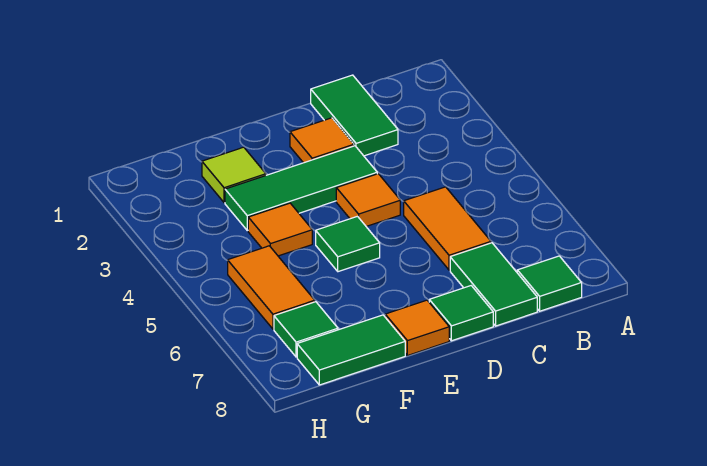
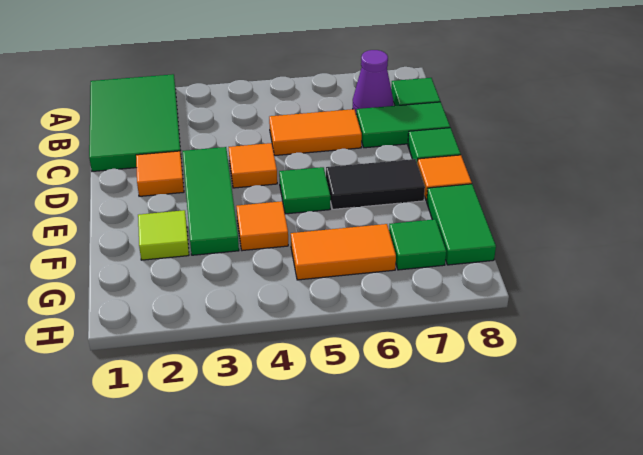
none -> purple 1x1 cone [353,50,393,115]
green 1x2 tile [311,75,398,156] -> green 2x3 tile [89,74,181,171]
none -> black 1x2 tile [326,159,425,209]

